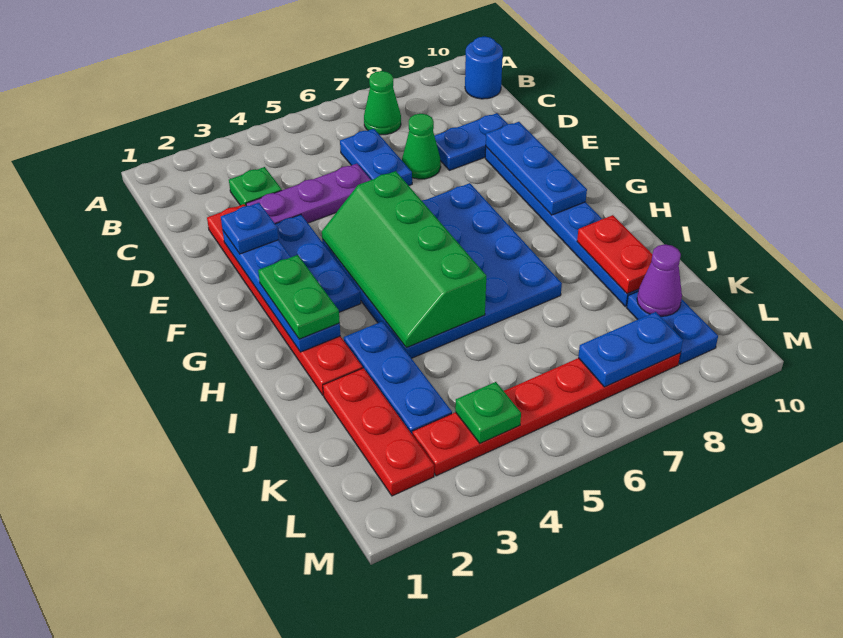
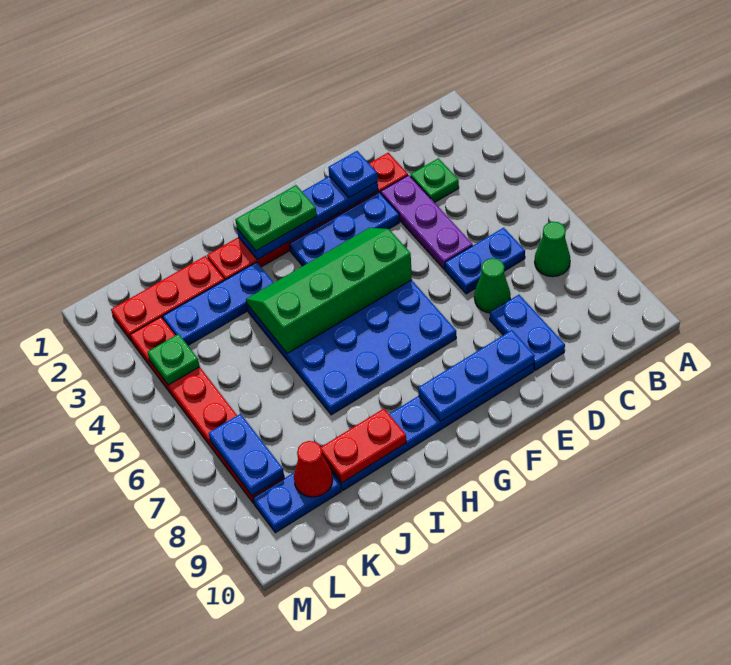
blue 1x1 round brick [465,37,503,99] -> none
purple 1x1 cone [637,244,682,316] -> red 1x1 cone [294,441,333,497]

